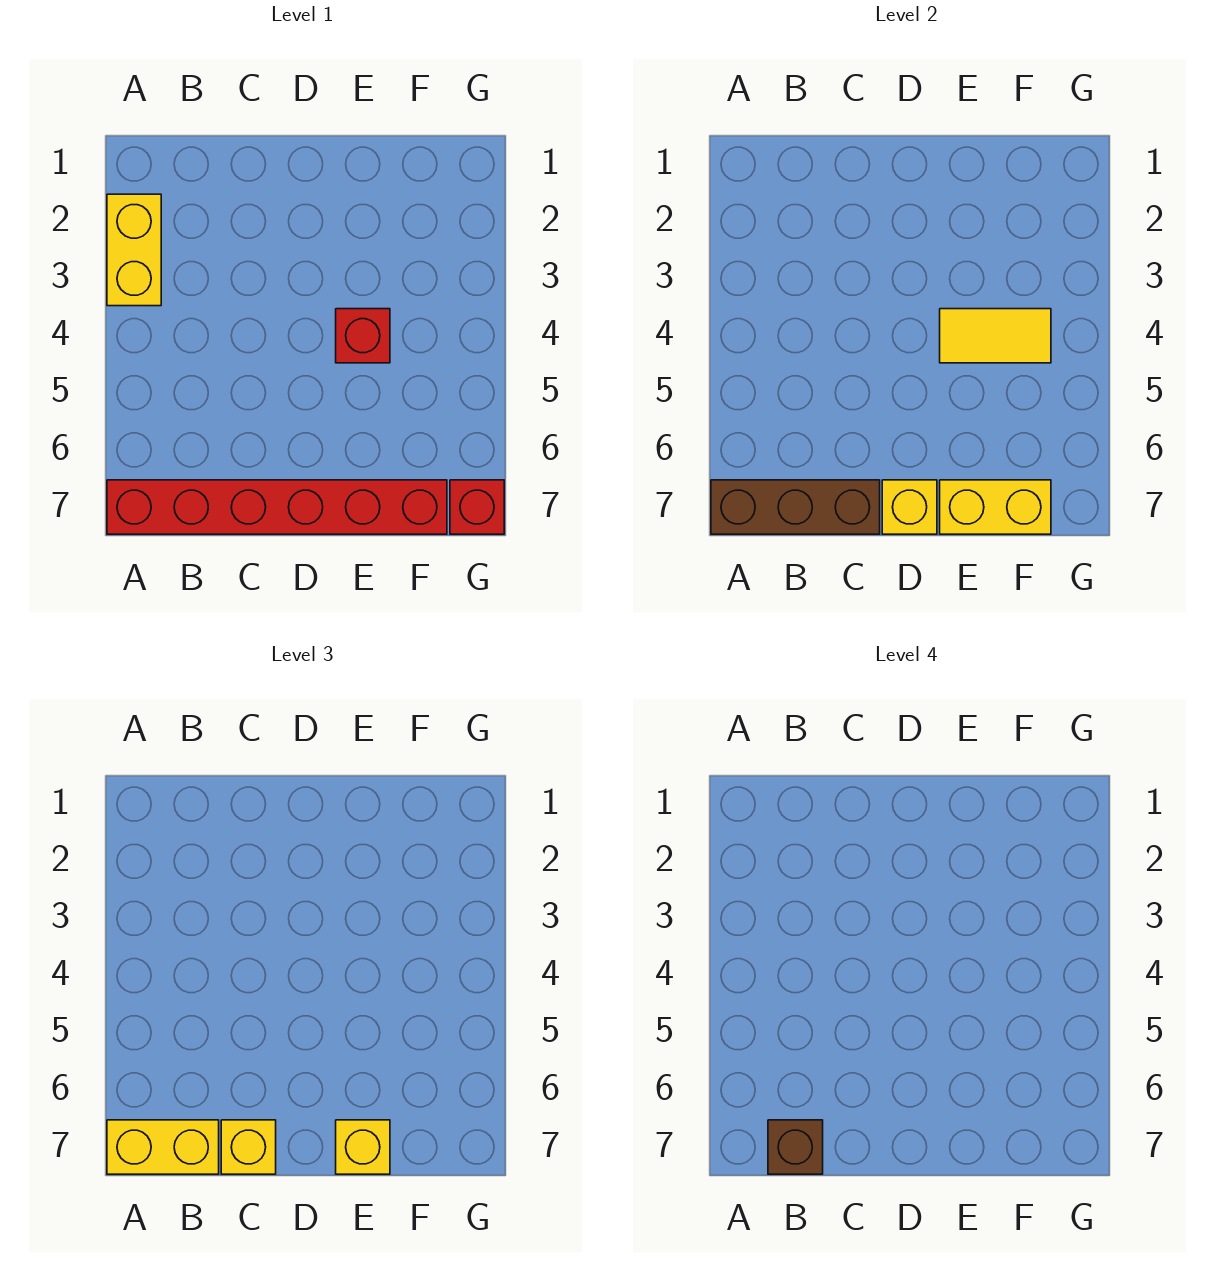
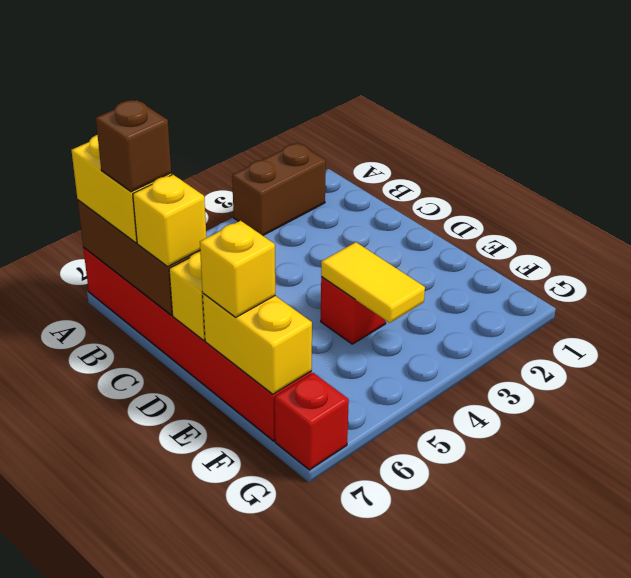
yellow 1x2 brick [107,194,161,306] -> brown 1x2 brick [232,143,326,236]

